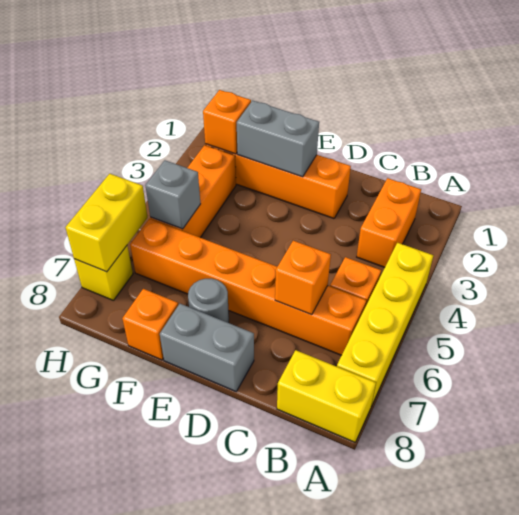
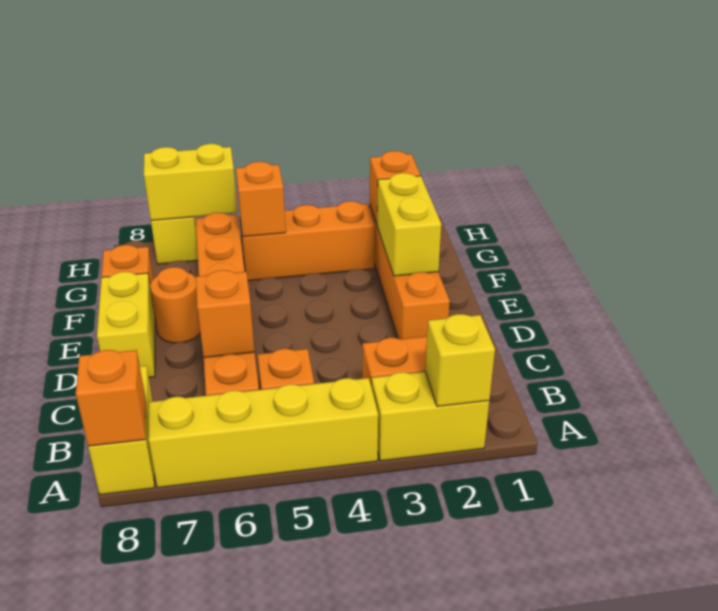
none -> yellow 1x2 brick [371,372,489,461]
none -> yellow 1x1 brick [425,314,495,406]
none -> orange 1x1 brick [76,350,146,446]
grey 1x2 brick [160,304,254,391] -> yellow 1x2 brick [97,272,155,378]
grey 1x2 brick [237,100,319,177] -> yellow 1x2 brick [377,173,441,276]
grey 1x1 round brick [188,279,229,323] -> orange 1x1 round brick [150,267,200,343]
grey 1x1 brick [145,160,200,229] -> orange 1x1 brick [236,162,286,237]

